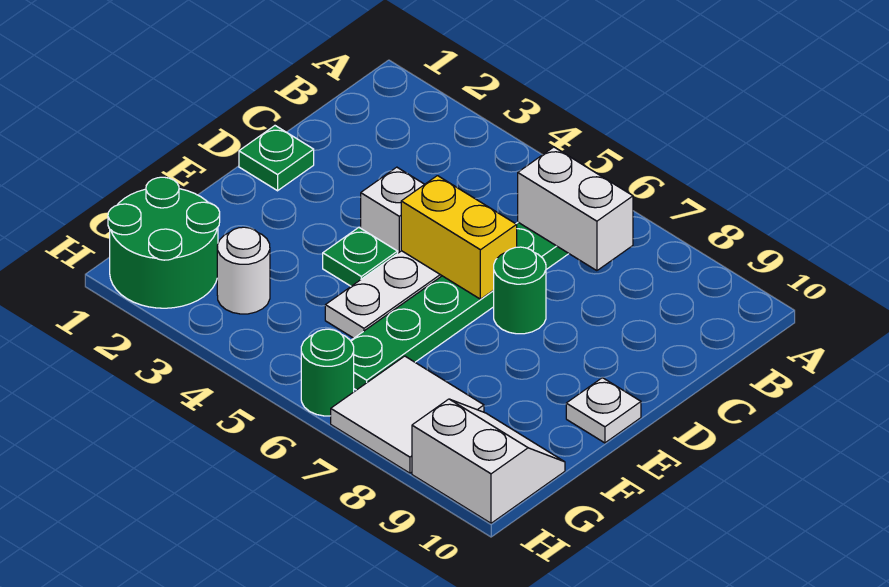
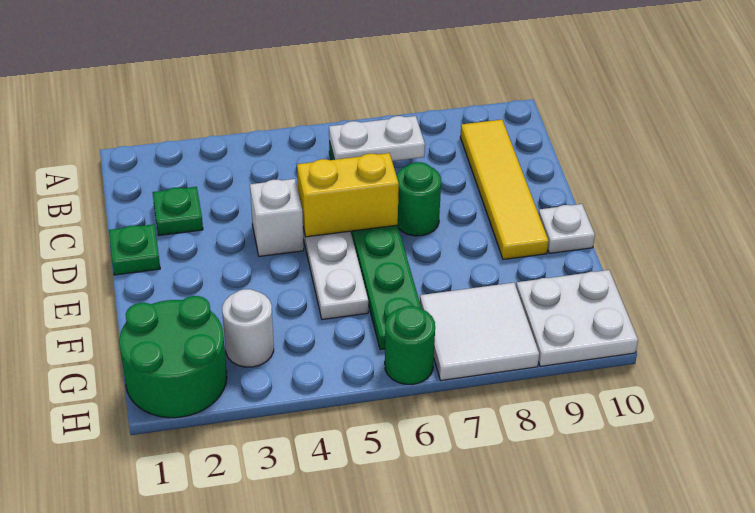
white 1x2 brick [518,147,633,271] -> white 1x2 plate [329,116,425,161]
none -> yellow 1x4 tile [460,120,548,260]
green 1x1 plate [323,228,398,286] -> green 1x1 plate moved to [153,187,203,236]
white 2x2 slope [412,399,565,523] -> white 2x2 plate [516,270,638,367]

